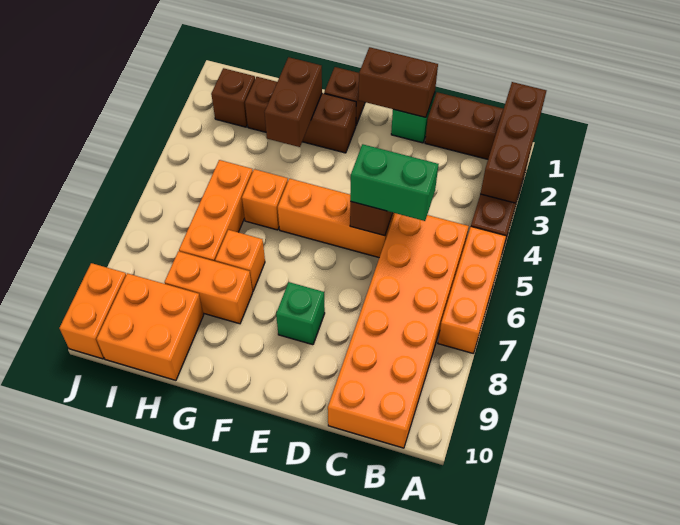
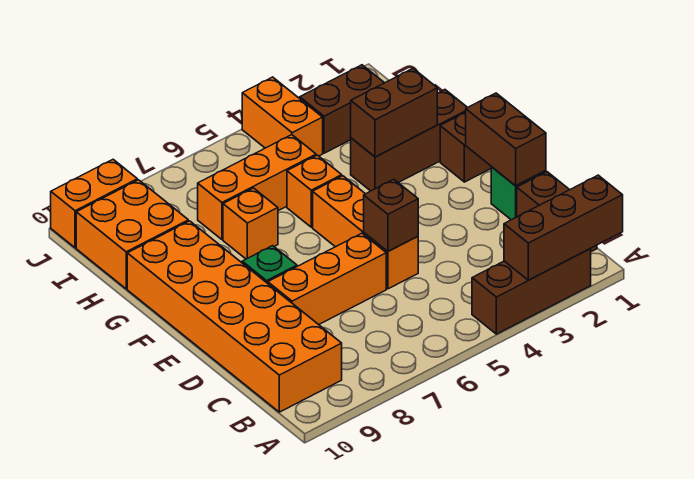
orange 1x3 brick [438,227,506,353] -> orange 1x3 brick moved to [268,233,386,325]
orange 2x6 brick [328,213,469,448] -> orange 2x6 brick turned to [127,221,342,412]
green 1x2 brick [350,144,439,221] -> none
brown 1x3 brick [245,77,356,153] -> brown 1x3 brick turned to [351,90,467,191]
orange 1x2 brick [165,251,252,324] -> orange 1x2 brick moved to [242,77,323,156]
brown 1x1 brick [211,68,255,127] -> brown 1x2 brick [300,65,384,153]

